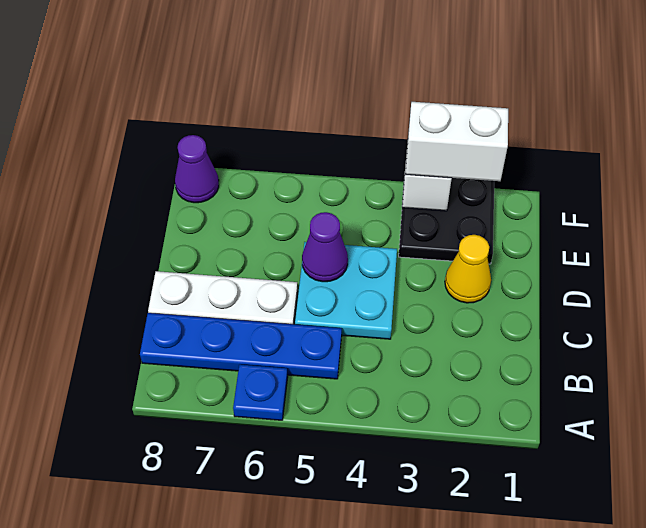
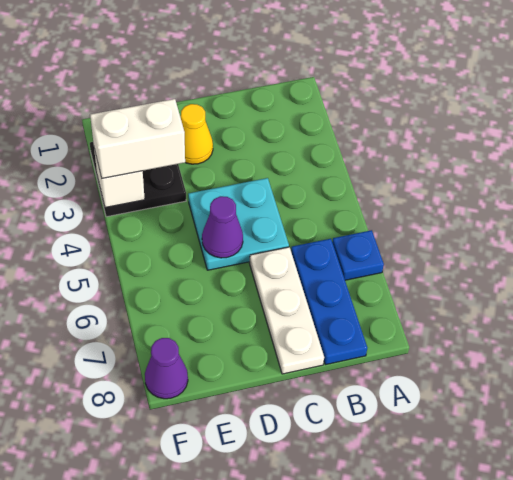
blue 1x4 plate [140,313,342,379] -> blue 1x3 plate [291,239,367,365]
white 1x2 brick [405,102,508,181] -> white 1x2 brick turned to [90,99,185,178]

